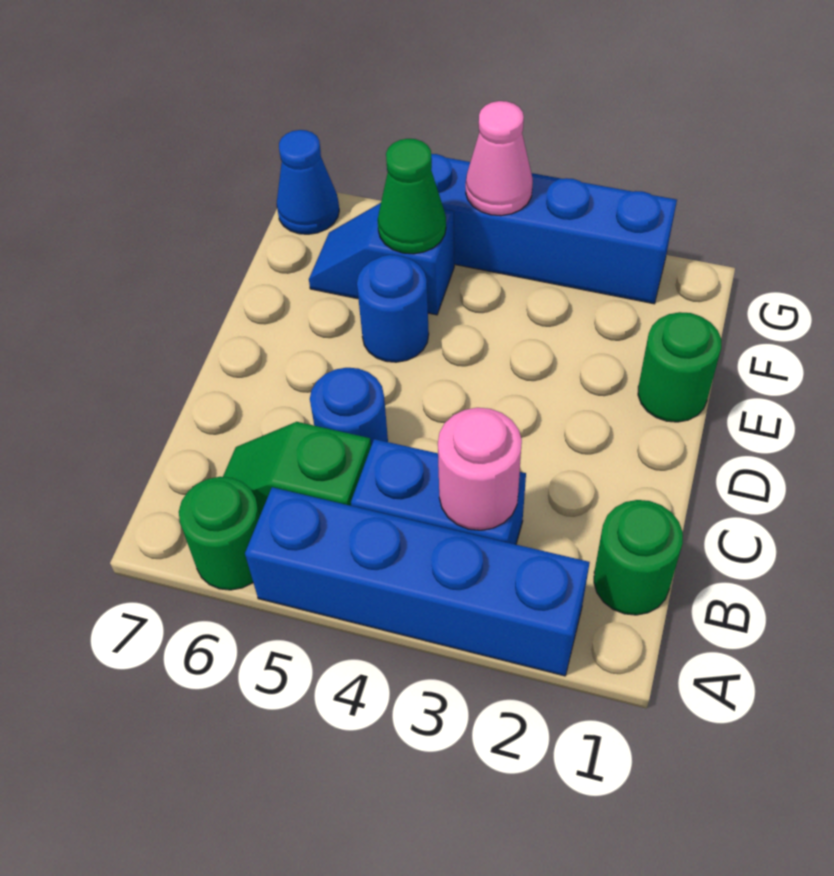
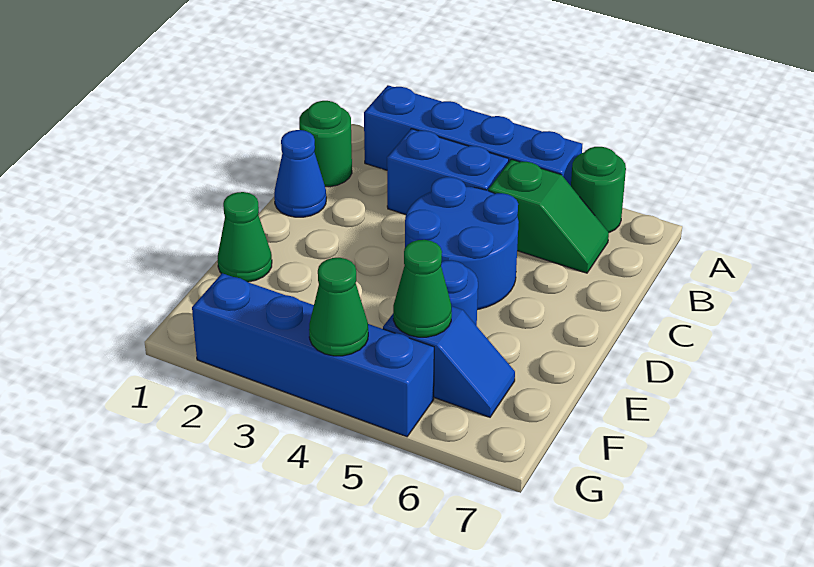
pink 1x1 round brick [438,408,522,530] -> none
blue 1x1 round brick [310,368,388,446] -> blue 2x2 round brick [405,177,519,310]
green 1x1 round brick [638,312,721,422] -> green 1x1 cone [218,192,272,282]
pink 1x1 cone [466,101,533,216] -> green 1x1 cone [309,258,368,356]
blue 1x1 cone [277,130,339,234] -> blue 1x1 cone moved to [274,130,326,217]

